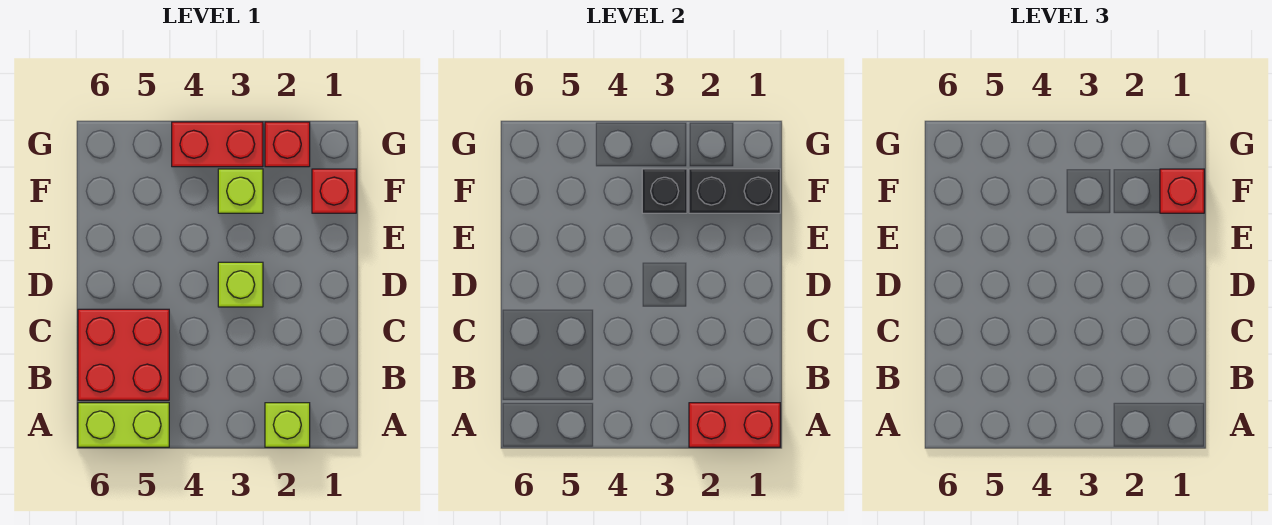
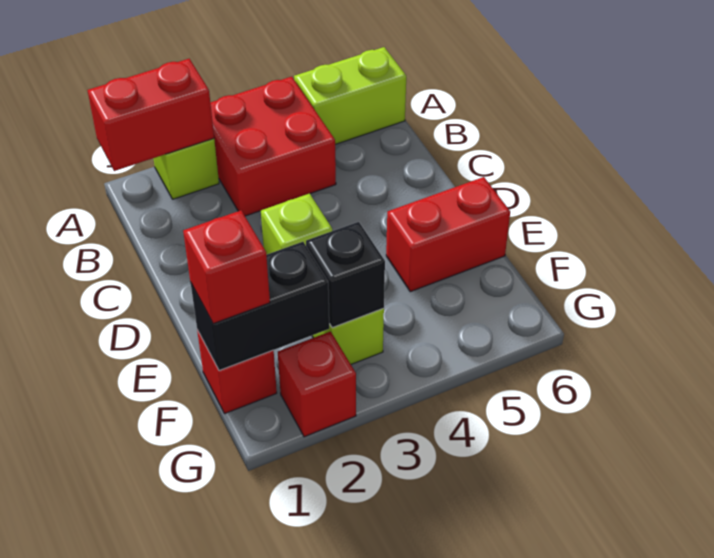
red 2x2 brick [78,309,169,400] -> red 2x2 brick moved to [210,77,336,216]
red 1x2 brick [172,122,263,167] -> red 1x2 brick moved to [386,177,510,292]

